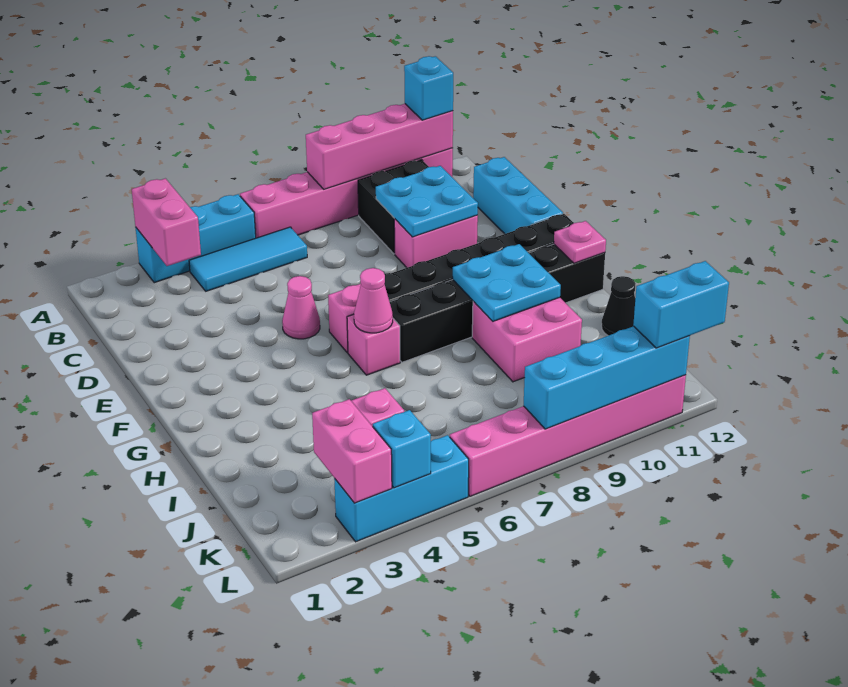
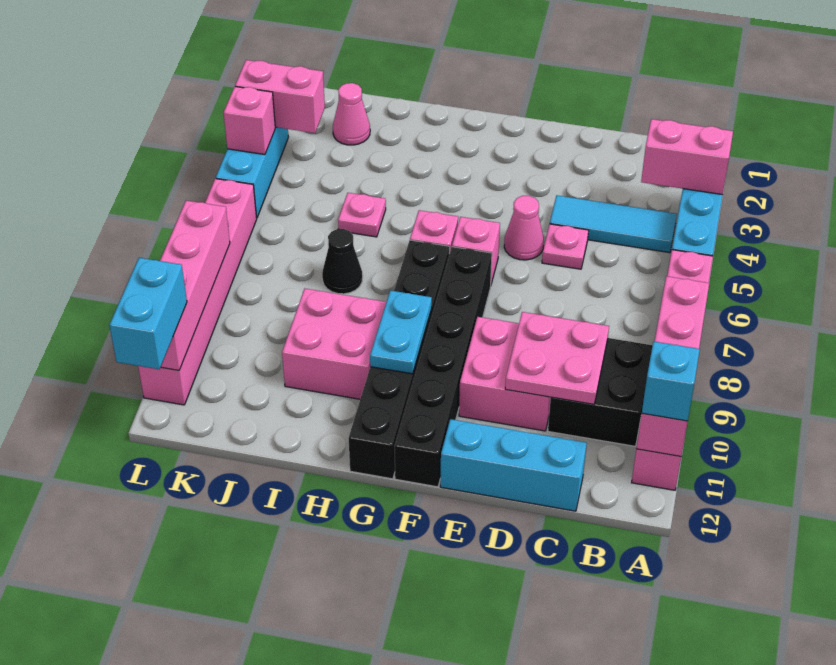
cyan 1x3 tile [189,227,307,291] -> cyan 1x3 tile turned to [550,195,677,253]
cyan 2x2 plate [376,166,478,237] -> pink 2x2 plate [505,312,609,404]
pink 1x2 brick [394,215,478,268] -> pink 2x2 brick [459,317,551,431]
pink 1x1 cone [354,268,393,333] -> pink 1x1 cone moved to [333,83,370,145]
cyan 2x2 plate [453,244,561,321] -> cyan 1x2 plate [370,290,432,374]
pink 1x1 plate [554,221,606,263] -> pink 1x1 plate moved to [542,224,589,269]
black 1x1 cone [601,276,636,336] -> black 1x1 cone moved to [322,229,363,294]
cyan 1x1 brick [373,410,431,488] -> pink 1x1 brick [224,87,275,155]
cyan 1x4 brick [524,326,690,429] -> pink 1x4 brick [160,201,230,370]

